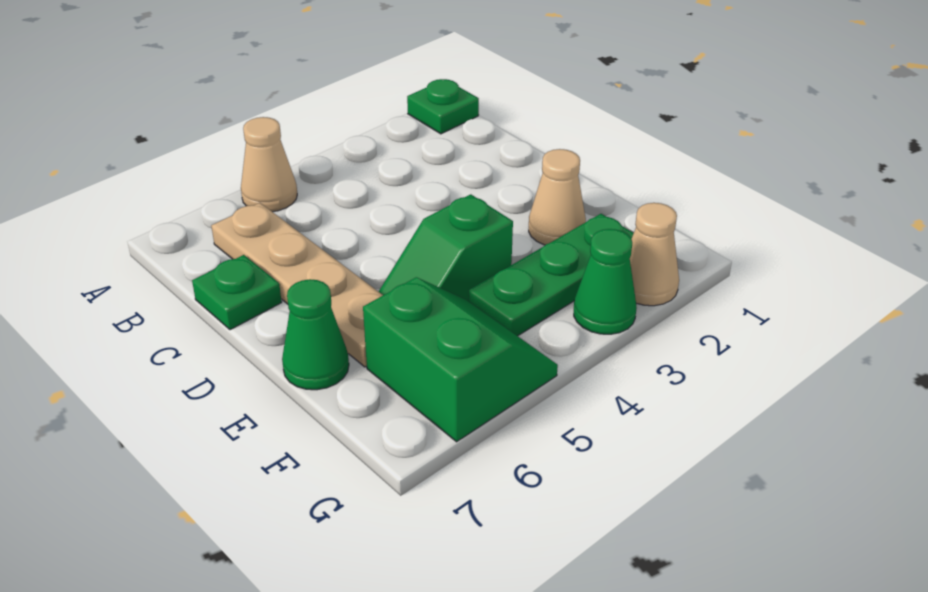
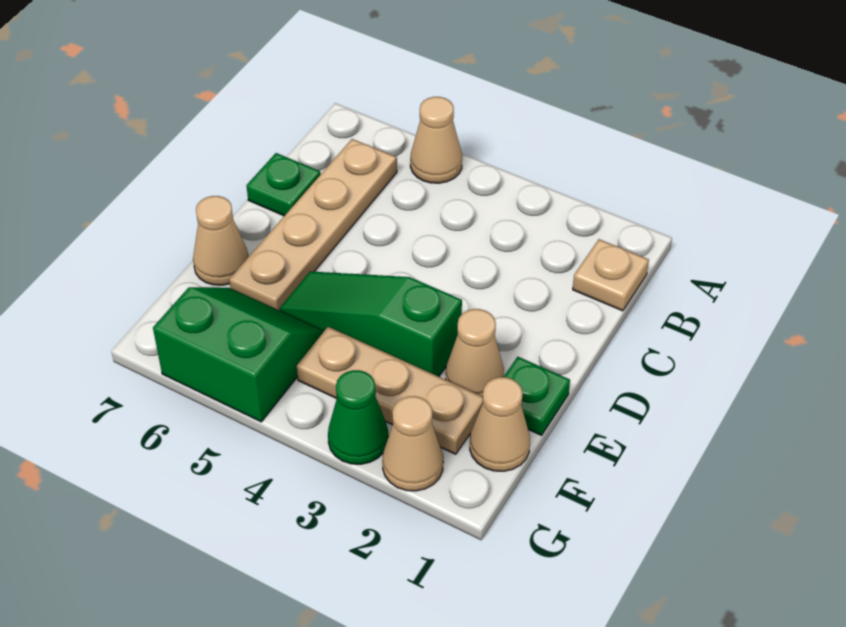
green 1x1 plate [407,79,479,134] -> green 1x1 plate moved to [503,357,570,435]
none -> tan 1x1 plate [573,239,649,311]
green 1x2 slope [379,194,513,301] -> green 1x3 slope [279,271,462,376]
green 1x1 cone [282,279,349,390] -> tan 1x1 cone [193,196,249,285]
none -> tan 1x1 cone [470,377,530,471]
green 1x3 plate [469,214,634,336] -> tan 1x3 plate [297,327,483,454]
green 2x2 slope [363,277,558,442] -> green 2x2 slope turned to [153,287,324,422]

